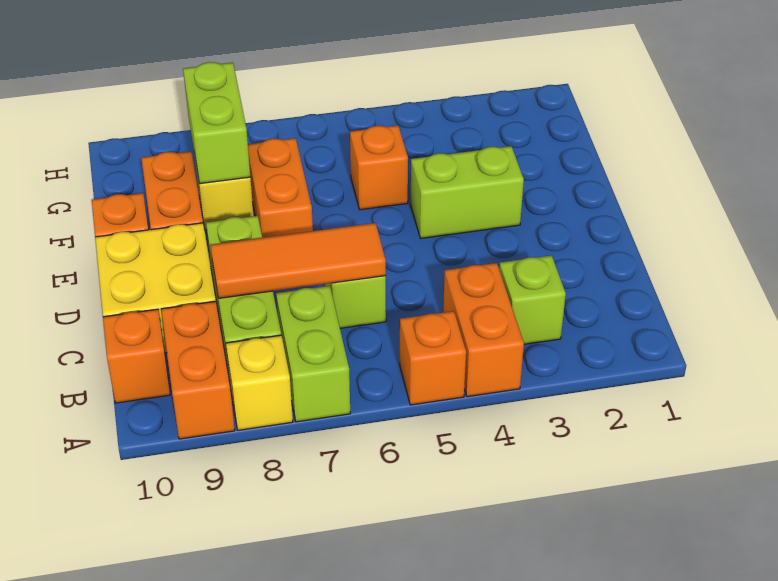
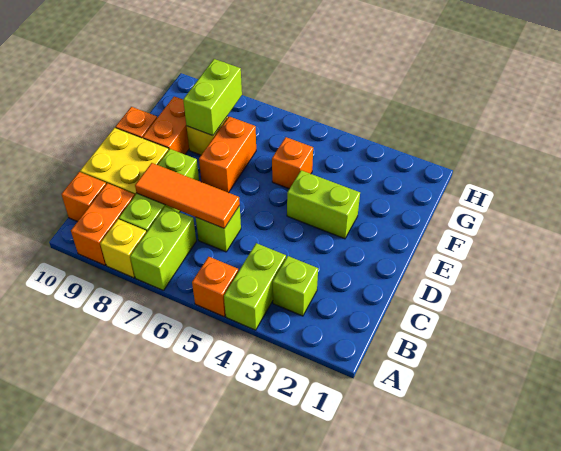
orange 1x2 brick [443,263,524,397] -> lime 1x2 brick [224,243,286,330]

